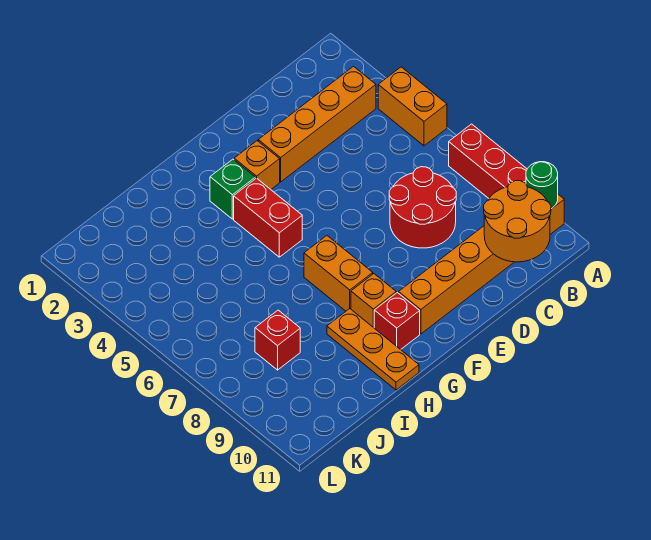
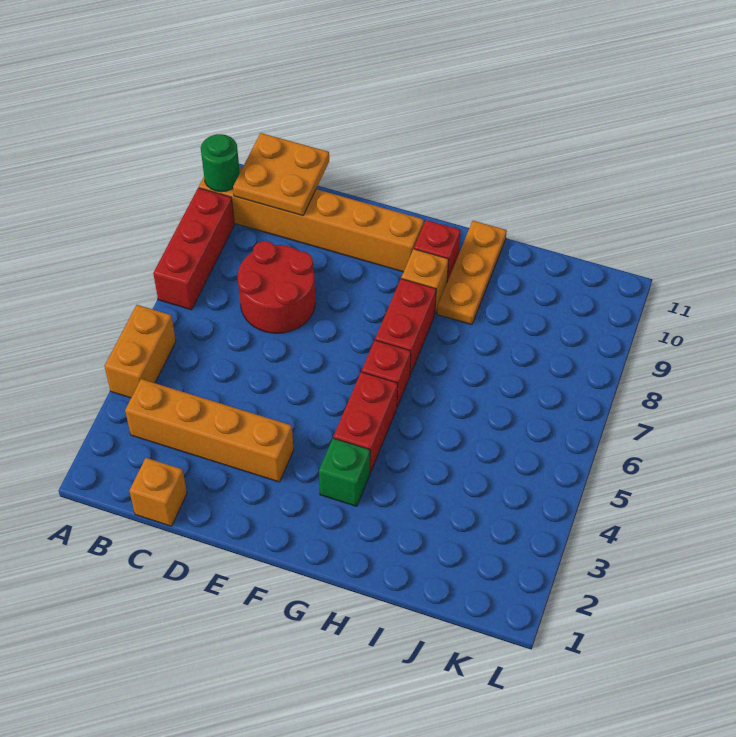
orange 2x2 round brick [484,181,551,262] -> orange 2x2 plate [233,133,329,216]
orange 1x1 brick [234,141,280,189] -> orange 1x1 brick moved to [129,458,187,526]
orange 1x2 brick [304,236,373,311] -> red 1x2 brick [375,279,436,375]
red 1x1 brick [255,310,300,370] -> red 1x1 brick moved to [362,340,411,406]

